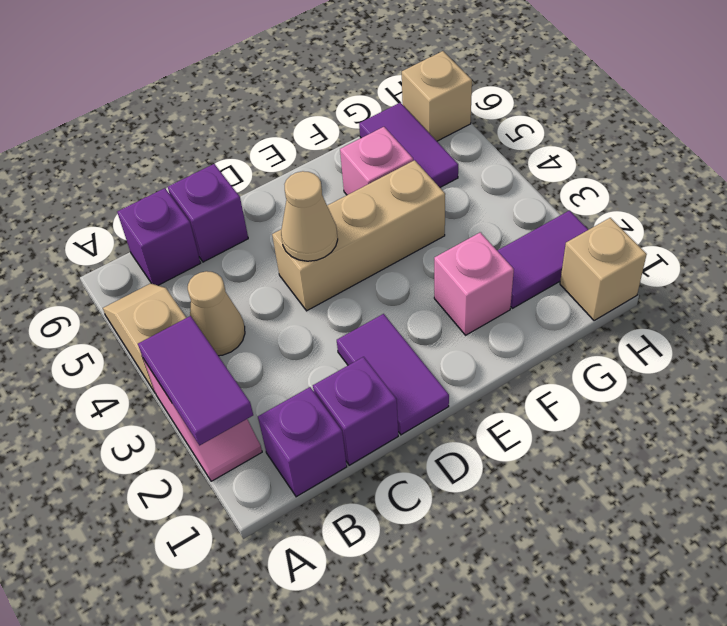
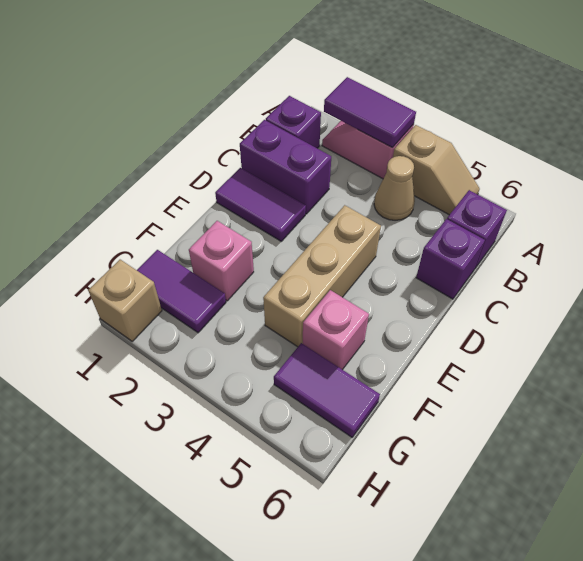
purple 1x1 brick [313,357,398,465] -> purple 1x2 brick [240,120,331,214]
tan 1x1 cone [281,171,338,261] -> none
purple 1x2 tile [497,211,588,308] -> purple 1x2 tile turned to [137,250,226,333]
tan 1x1 brick [402,51,472,141] -> none

